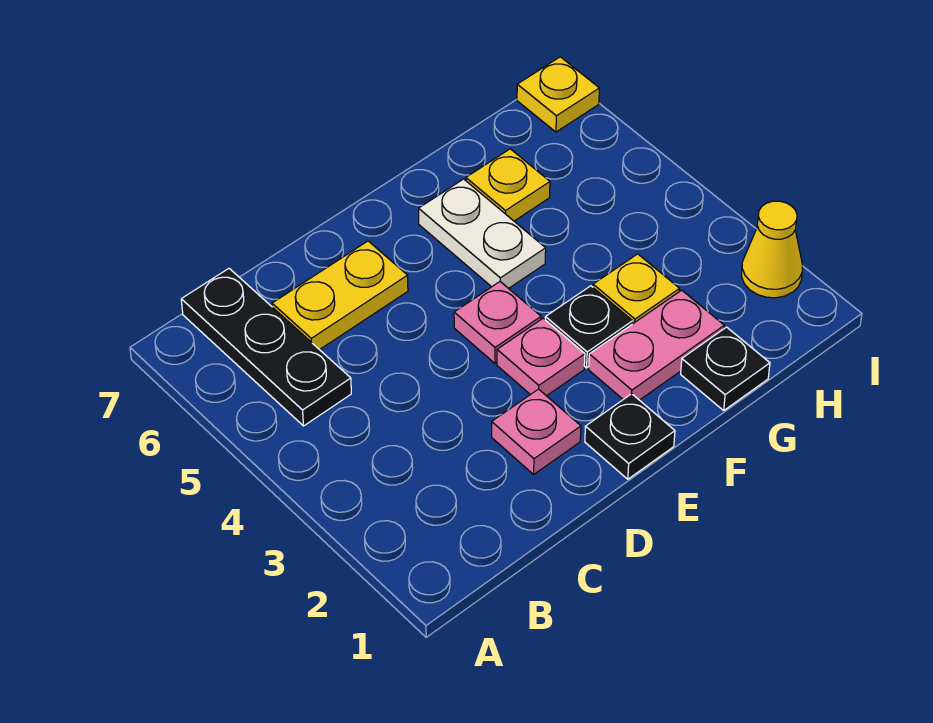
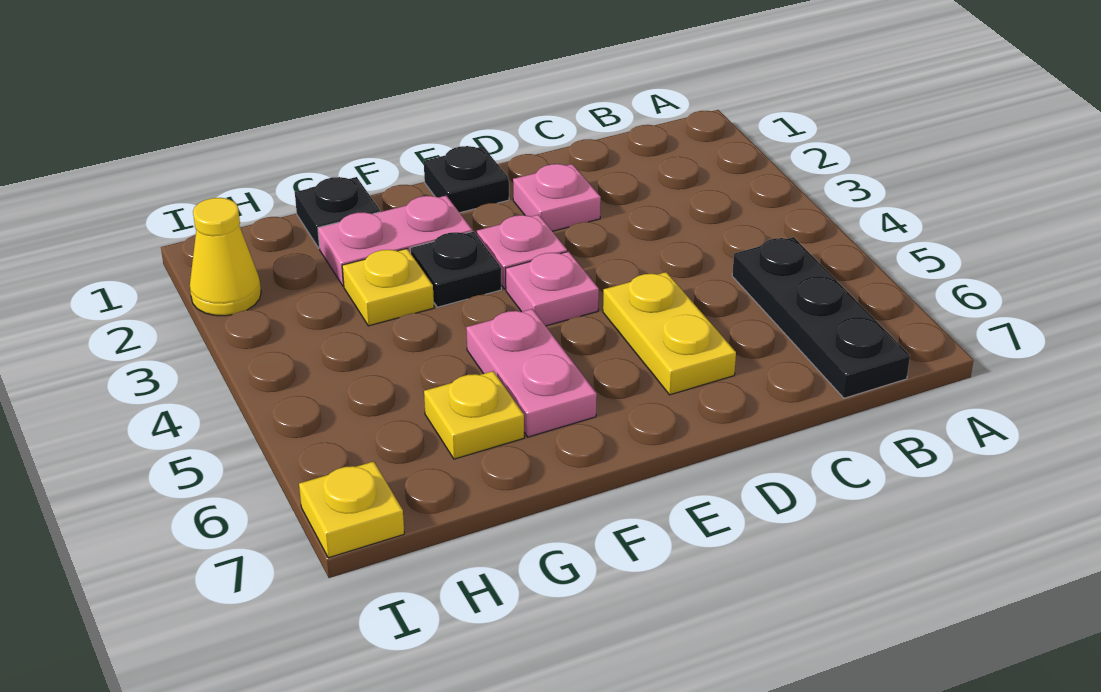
yellow 1x2 plate [272,241,408,350] -> yellow 1x2 plate turned to [603,272,736,395]
white 1x2 plate [419,179,546,288] -> pink 1x2 plate [466,309,597,437]

